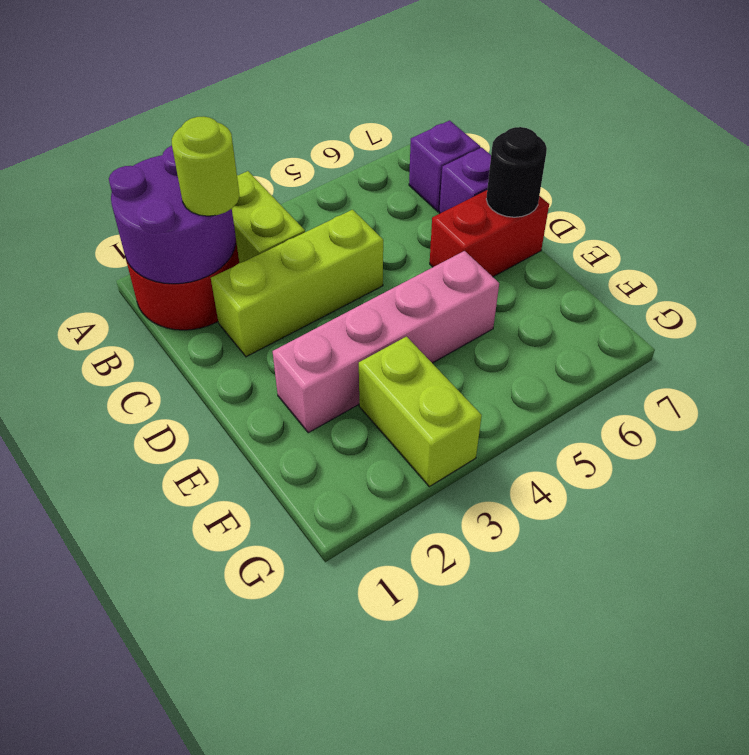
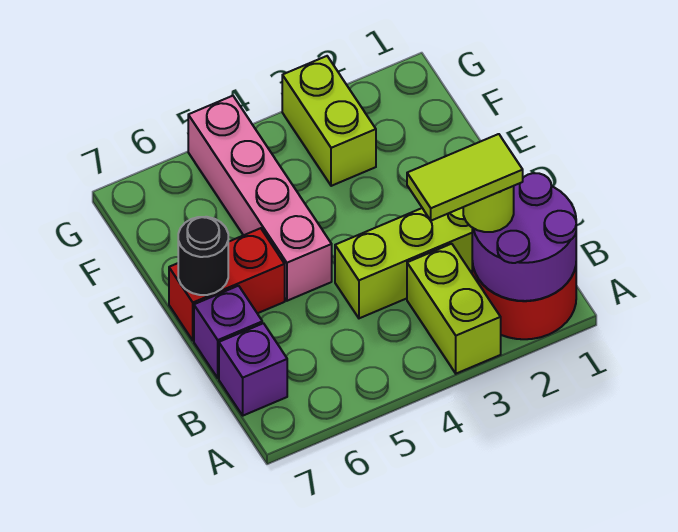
none -> lime 1x2 tile [407,134,523,221]
pink 1x4 brick [273,251,499,433] -> pink 1x4 brick turned to [188,96,332,301]

